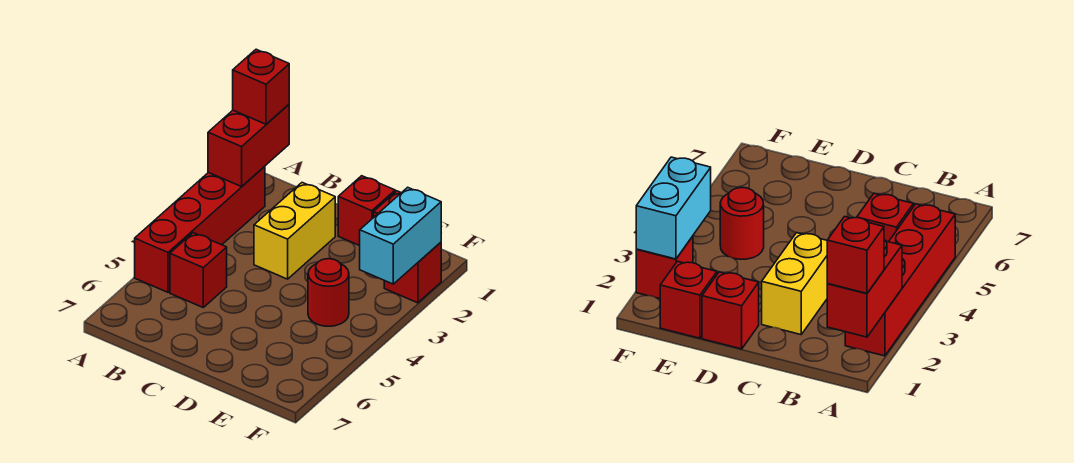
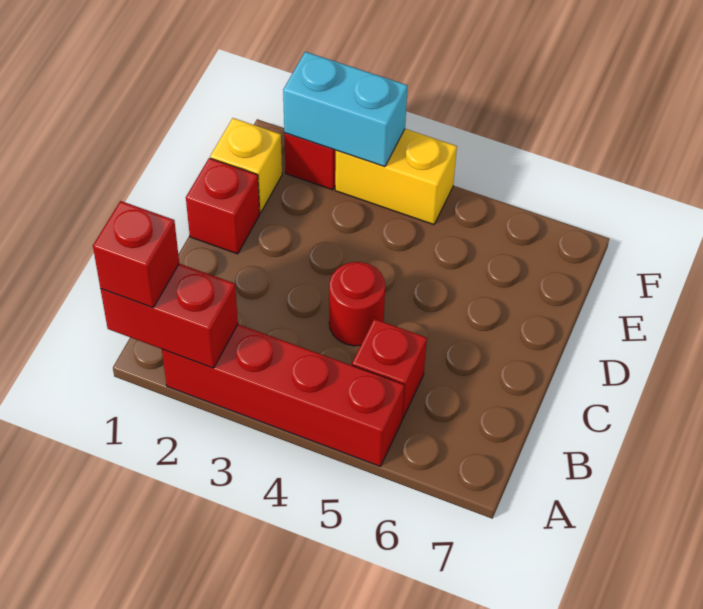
yellow 1x2 brick [254,183,335,279] -> yellow 1x2 brick moved to [335,129,457,225]
red 1x1 brick [660,261,717,338] -> yellow 1x1 brick [210,118,282,213]
red 1x1 round brick [308,259,349,326] -> red 1x1 round brick moved to [329,262,385,346]

